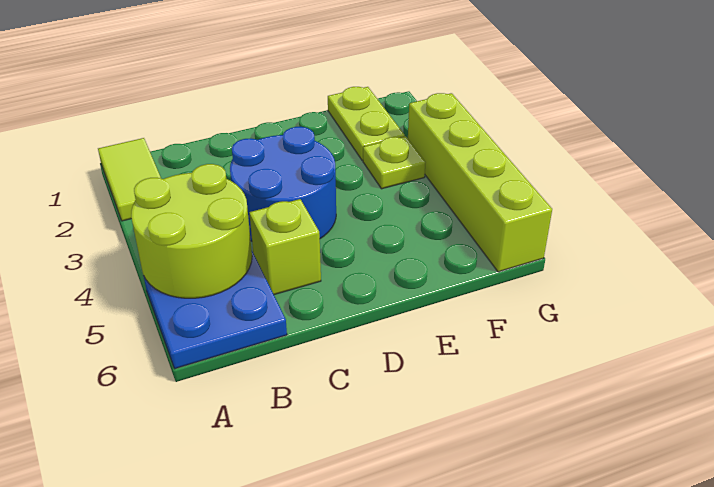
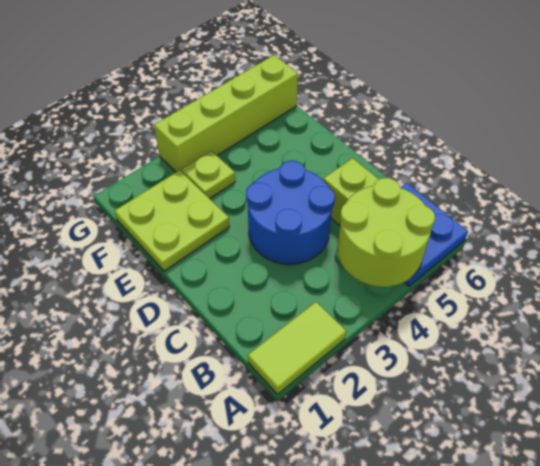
lime 1x2 plate [328,87,405,161] -> lime 2x2 plate [115,170,230,271]

